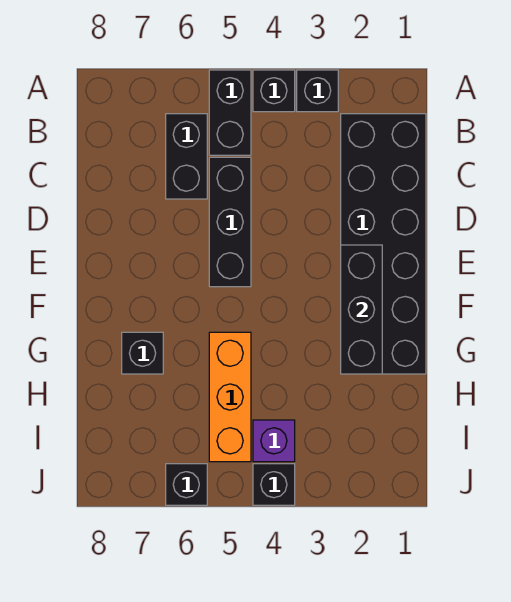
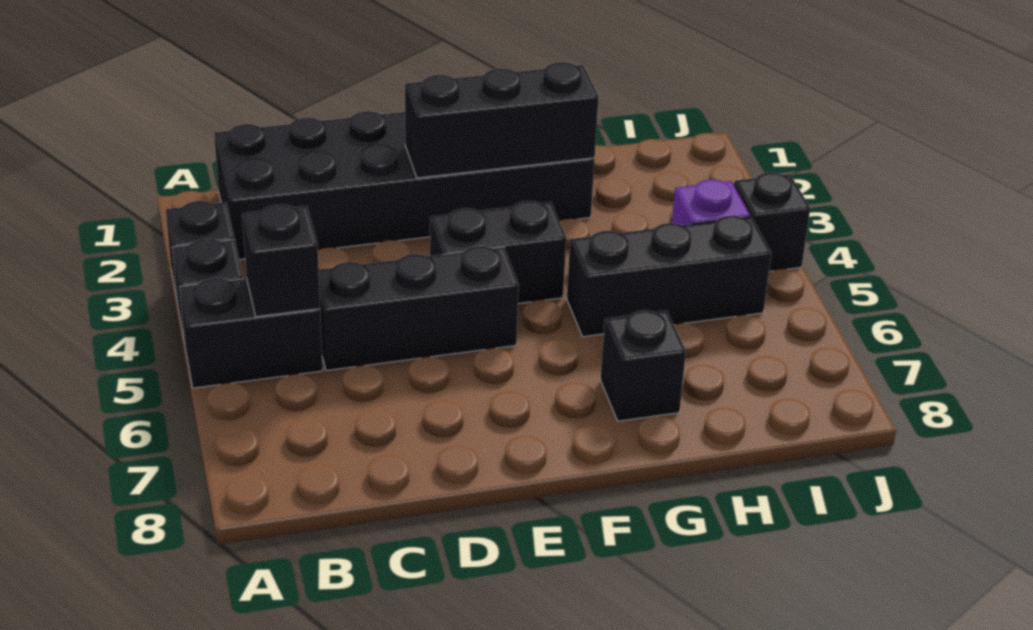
black 1x2 brick [166,114,207,199] -> black 1x2 brick moved to [430,201,566,304]
orange 1x3 brick [209,332,251,462] -> black 1x3 brick [567,216,771,337]
black 1x1 brick [166,464,207,505] -> black 1x1 brick moved to [242,204,320,317]

